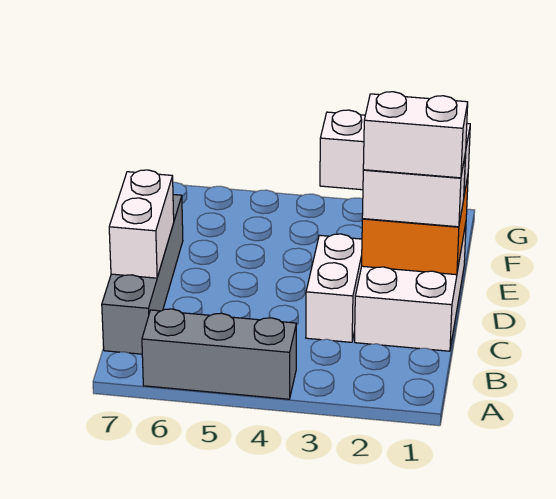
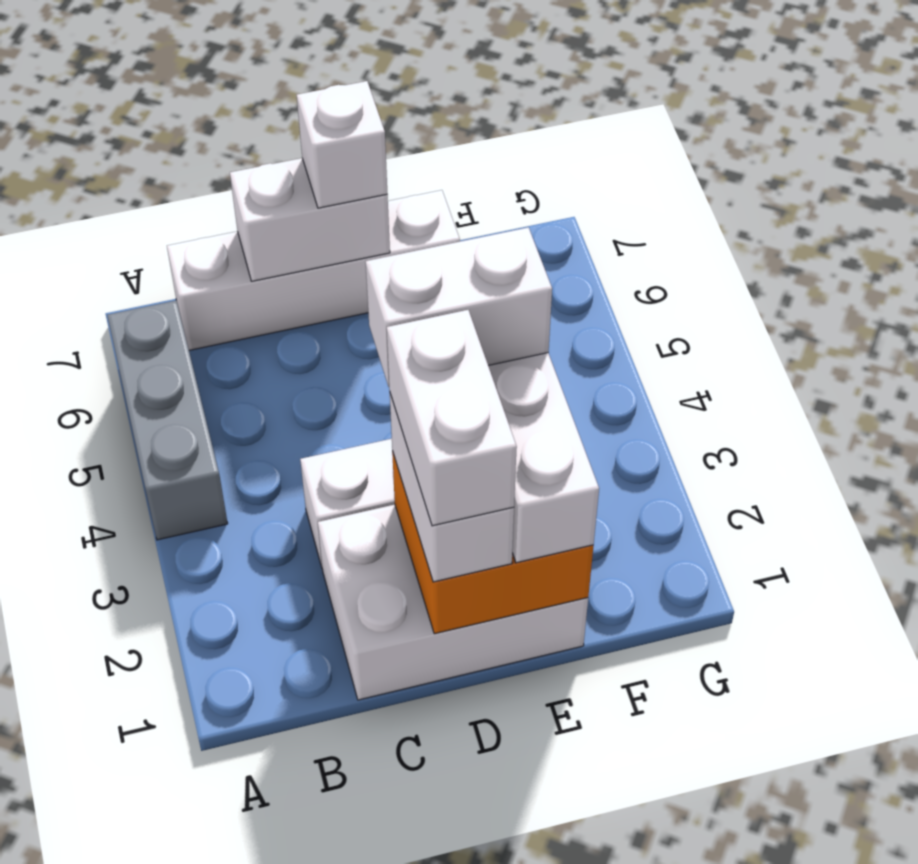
grey 1x4 brick [102,195,183,354] -> white 1x4 brick [167,190,460,350]
none -> white 1x2 brick [366,227,552,387]
none -> white 1x1 brick [297,81,387,208]

